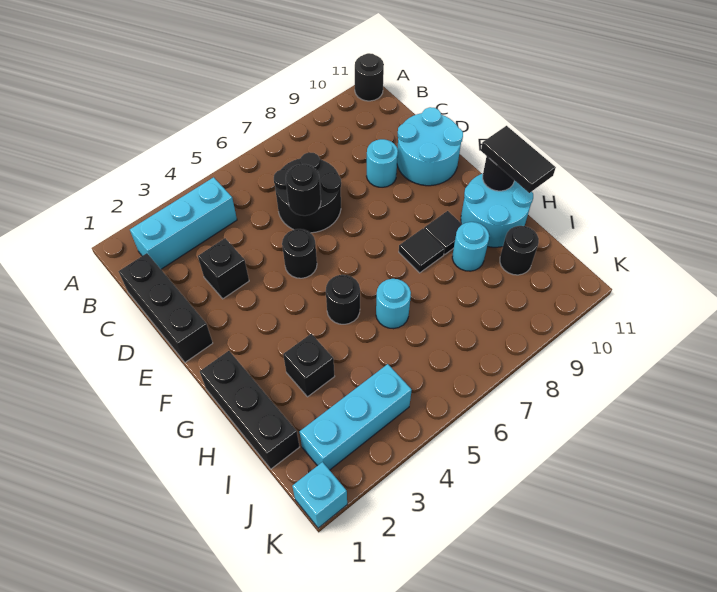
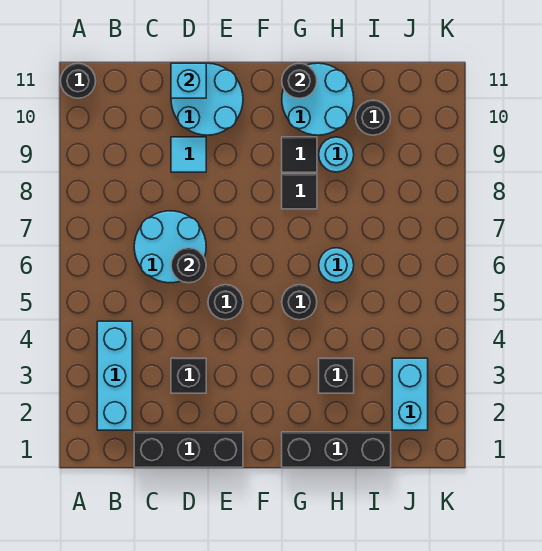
black 2x2 round brick [274,152,341,233] -> cyan 2x2 round brick [134,211,206,283]
cyan 1x1 round brick [367,139,398,187] -> cyan 1x1 tile [171,137,206,172]
black 1x2 tile [481,126,556,193] -> none
cyan 1x3 brick [300,364,412,470] -> cyan 1x2 brick [392,358,428,430]
cyan 1x1 brick [292,462,347,528] -> cyan 1x1 brick moved to [171,63,206,98]

